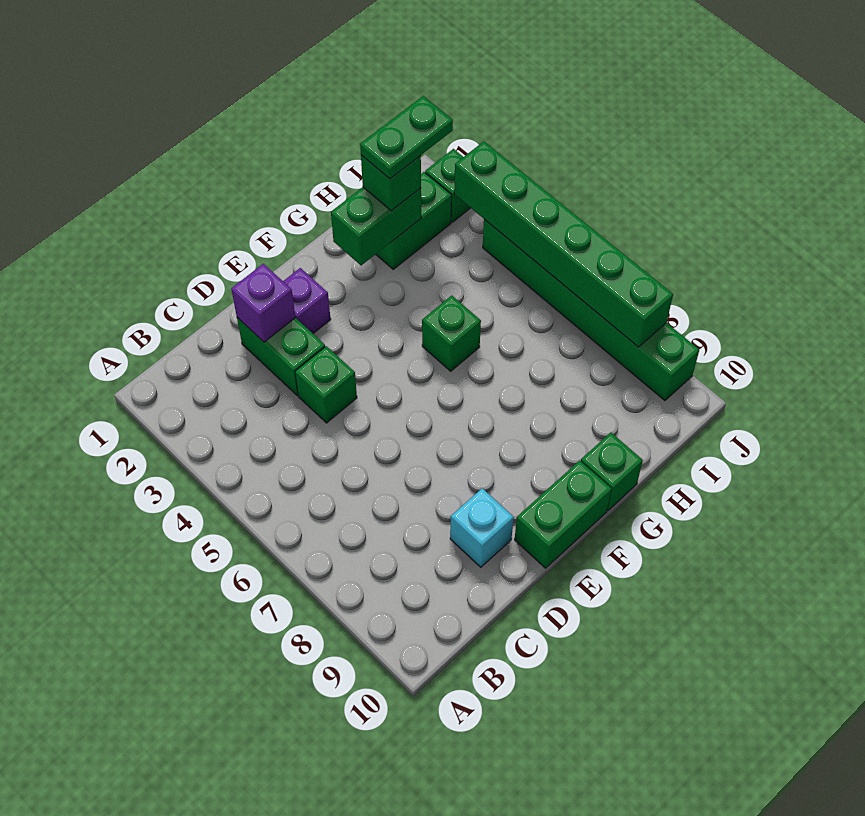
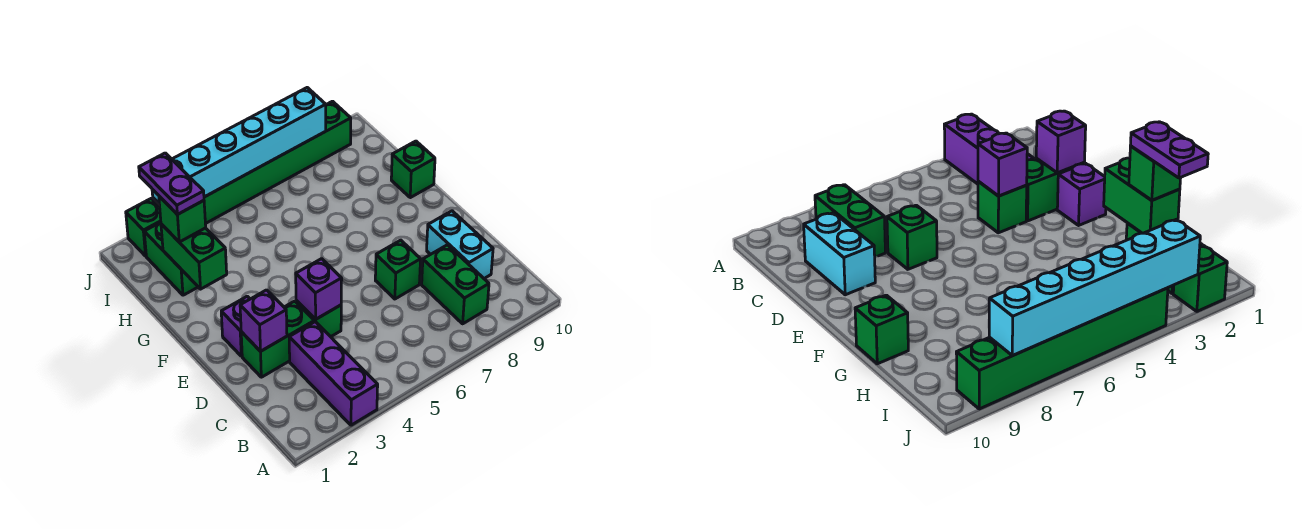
none -> purple 1x3 brick [289,322,378,425]
none -> purple 1x1 brick [296,259,342,319]
cyan 1x1 brick [450,488,514,567] -> cyan 1x2 brick [427,211,493,278]
green 1x2 brick [515,461,612,568] -> green 1x2 brick moved to [422,245,489,324]
green 1x1 brick [422,295,481,371] -> green 1x1 brick moved to [375,240,421,299]
green 1x2 plate [360,96,453,179] -> purple 1x2 plate [139,153,204,214]
green 1x6 brick [454,141,673,347] -> cyan 1x6 brick [152,88,326,203]

